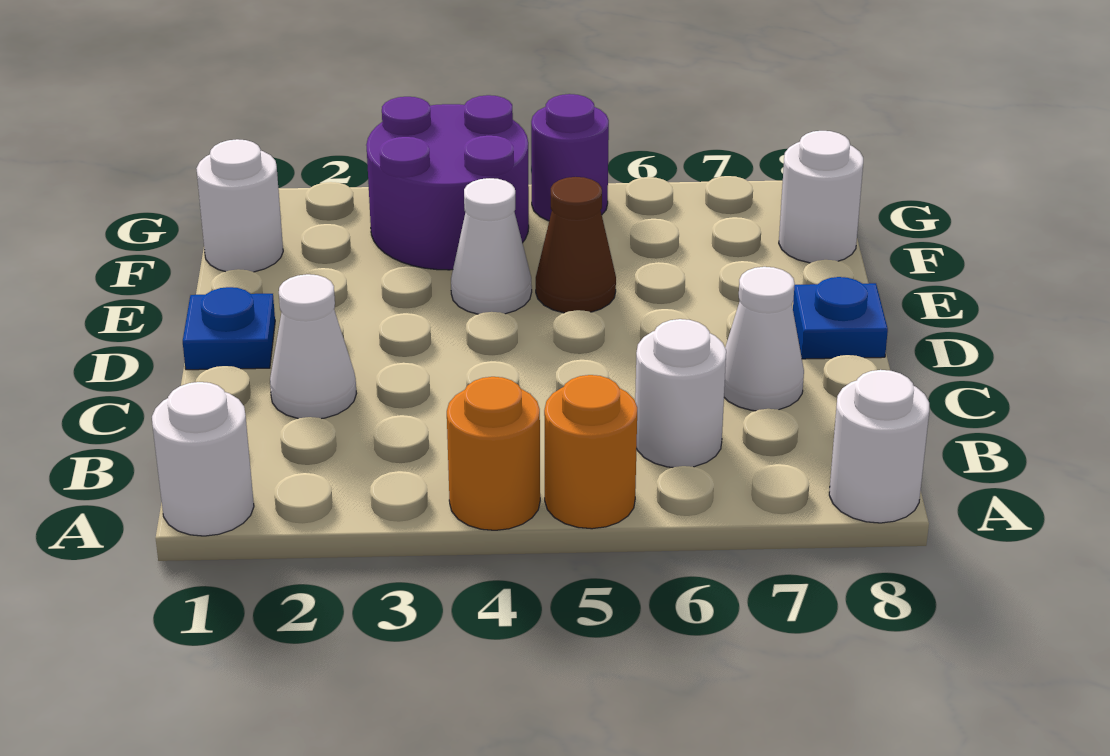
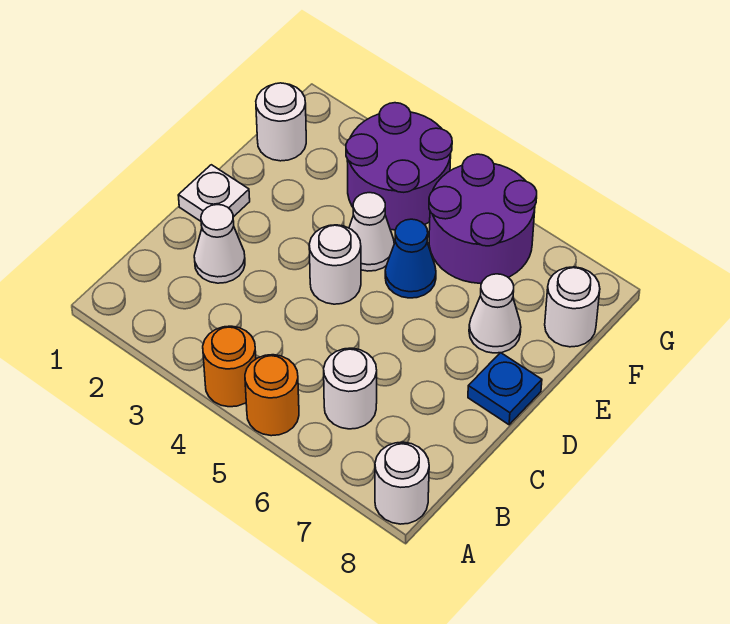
white 1x1 round brick [152,382,254,536] -> white 1x1 round brick moved to [309,225,361,304]
white 1x1 cone [724,267,804,411] -> white 1x1 cone moved to [469,274,521,353]
blue 1x1 plate [183,287,275,370] -> white 1x1 plate [178,165,250,221]
brown 1x1 cone [536,177,616,313] -> blue 1x1 cone [385,219,436,298]
purple 1x1 round brick [531,94,609,221] -> purple 2x2 round brick [429,154,537,283]

